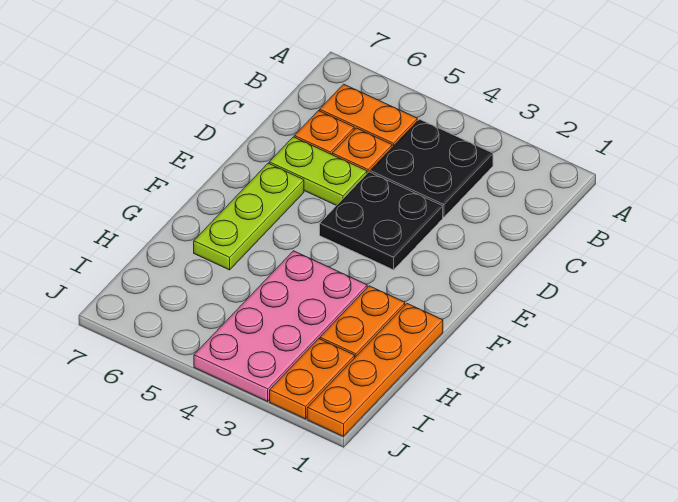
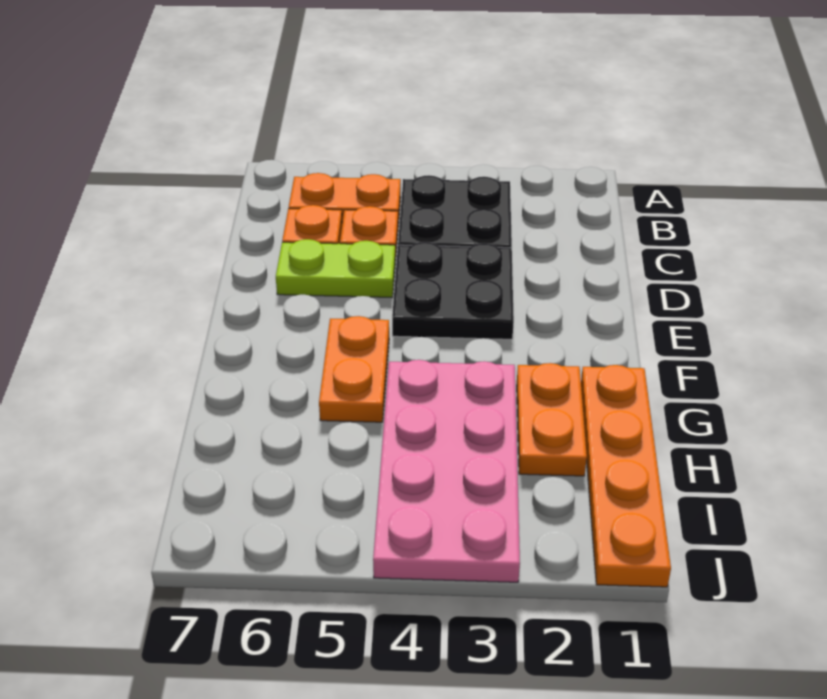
lime 1x3 plate [194,163,304,270] -> none
orange 1x2 plate [270,339,355,419] -> orange 1x2 plate moved to [319,316,389,422]

